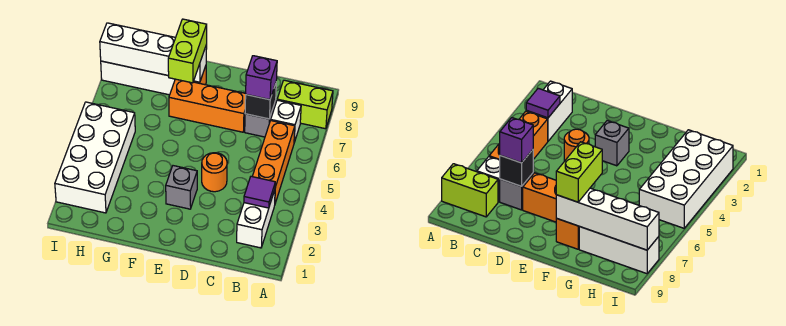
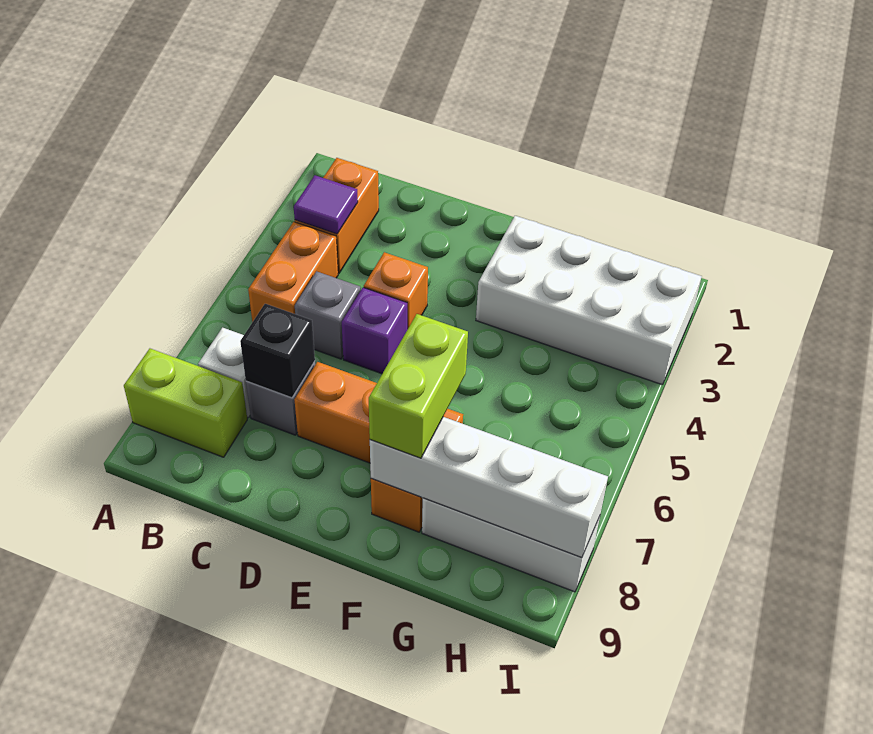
white 1x2 brick [237,190,275,248] -> orange 1x2 brick [295,158,379,273]
orange 1x3 brick [252,121,295,203] -> orange 1x2 brick [248,222,338,322]
purple 1x1 brick [246,56,277,100] -> purple 1x1 brick moved to [342,287,407,374]
orange 1x1 round brick [202,153,227,192] -> orange 1x1 brick [364,252,428,330]
grey 1x1 brick [166,166,197,209] -> grey 1x1 brick moved to [295,271,361,359]
white 2x4 brick [55,102,135,213] -> white 2x4 brick turned to [476,216,702,385]

